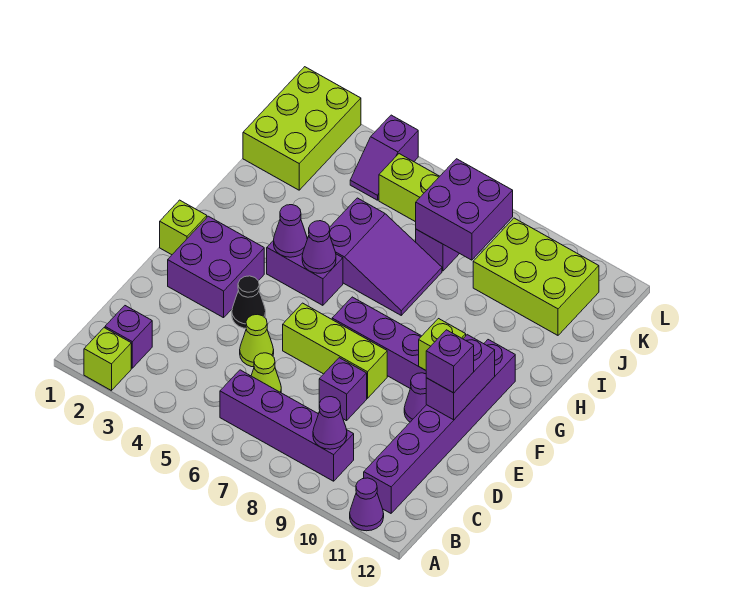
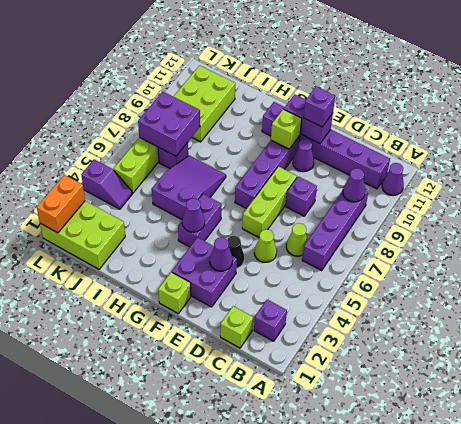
lime 1x1 brick [84,328,131,391] -> lime 1x1 brick moved to [220,306,253,348]
purple 1x1 cone [302,221,336,273] -> purple 1x1 cone moved to [210,237,233,271]
none -> orange 1x2 brick [37,175,85,233]

